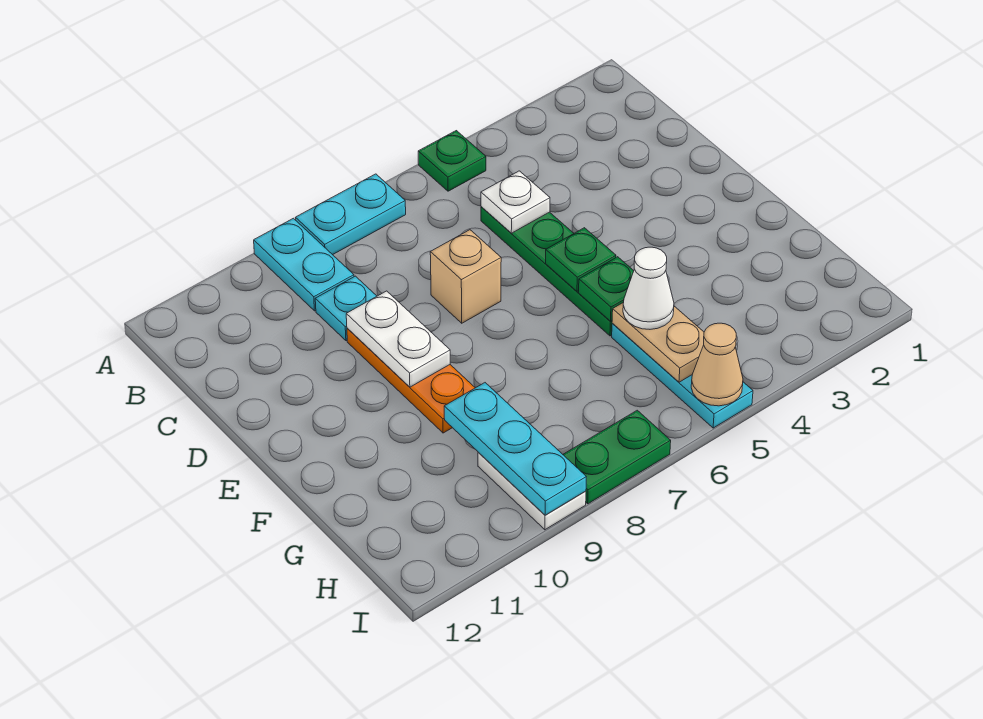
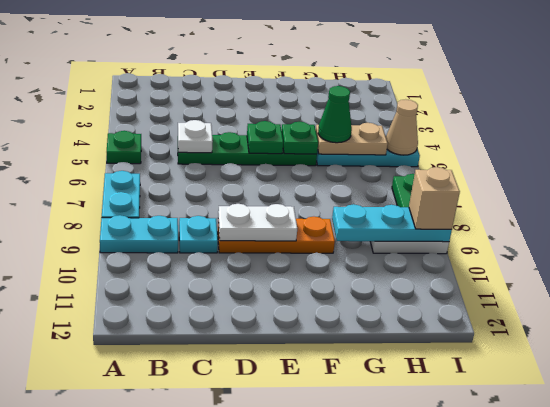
tan 1x1 brick [430,230,501,323] -> tan 1x1 brick moved to [409,167,460,230]
white 1x1 cone [623,247,674,329] -> green 1x1 cone [318,86,352,143]

